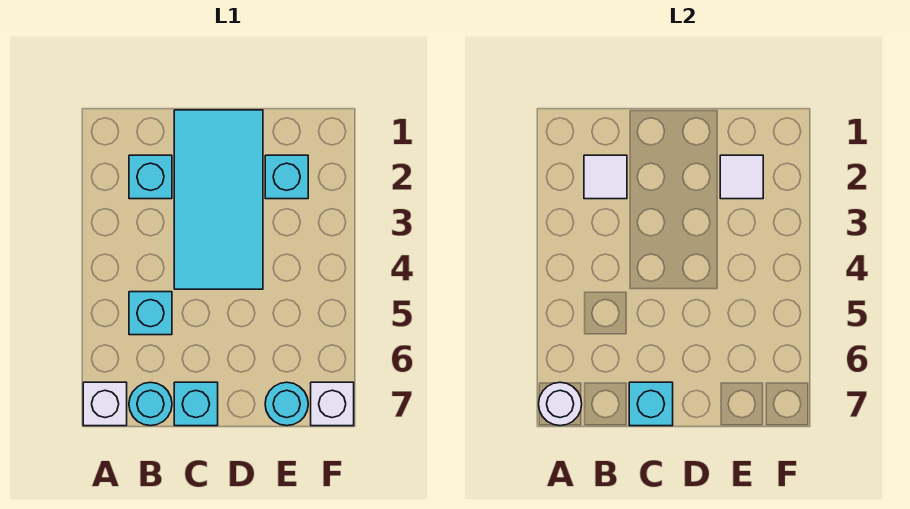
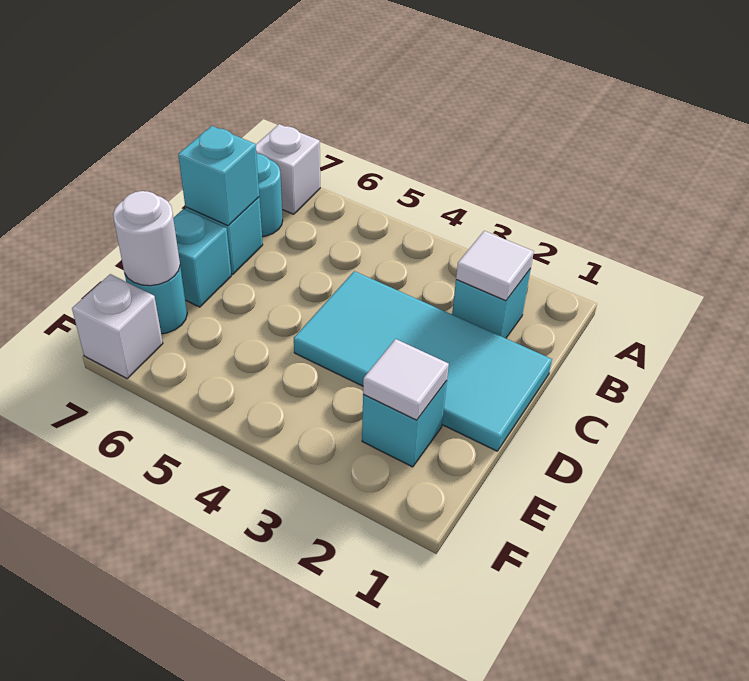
white 1x1 round brick [539,382,582,426] -> white 1x1 round brick moved to [113,191,180,286]
cyan 1x1 brick [129,292,172,335] -> cyan 1x1 brick moved to [173,209,231,307]

